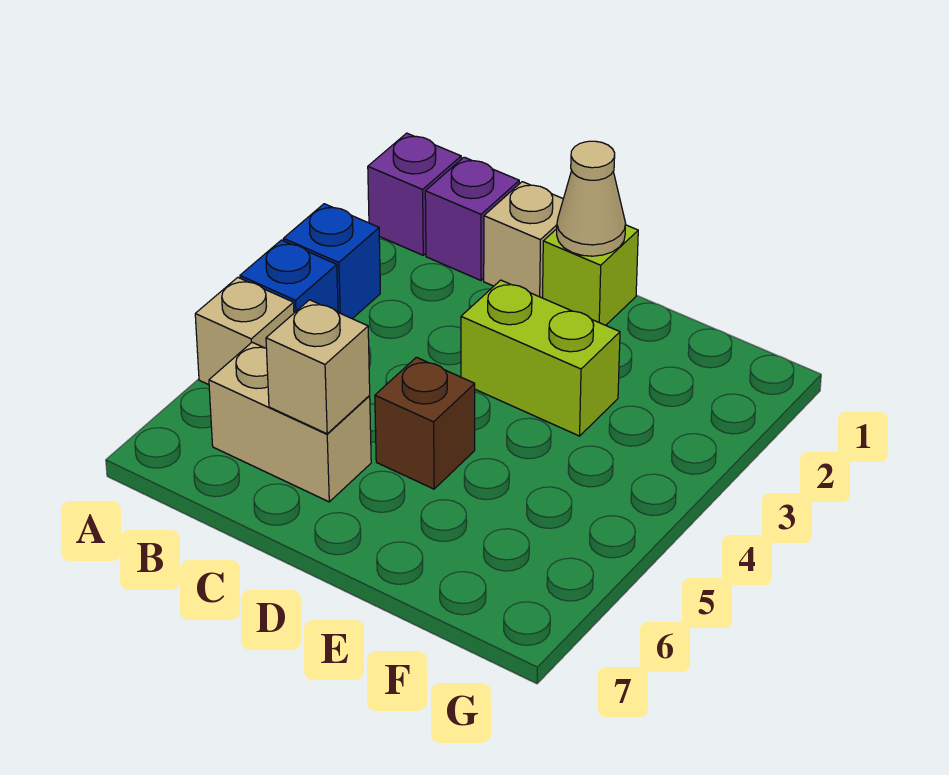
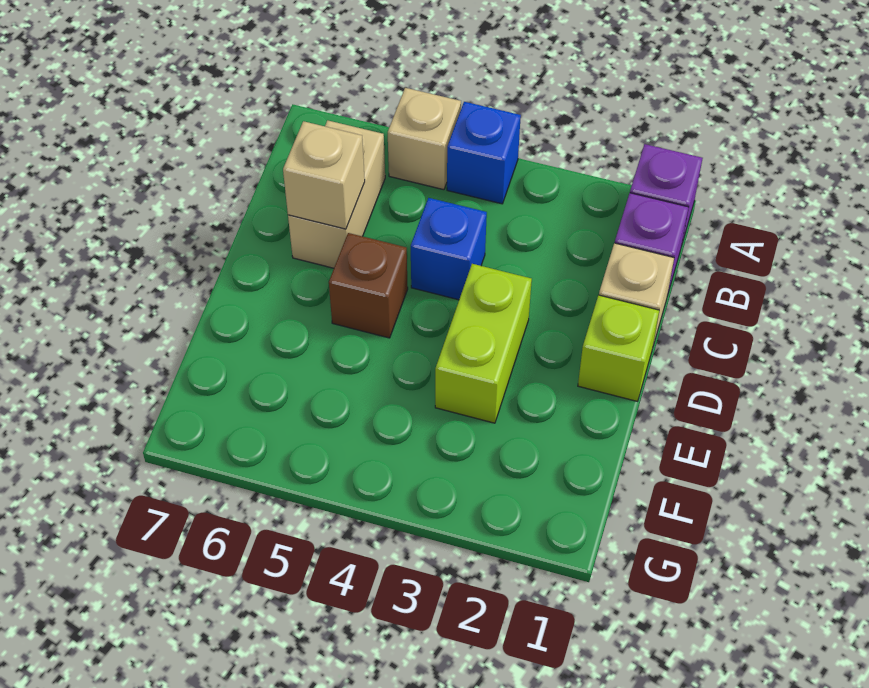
blue 1x1 brick [283,204,380,319] -> blue 1x1 brick moved to [411,198,487,300]
tan 1x1 cone [557,141,626,256] -> none

